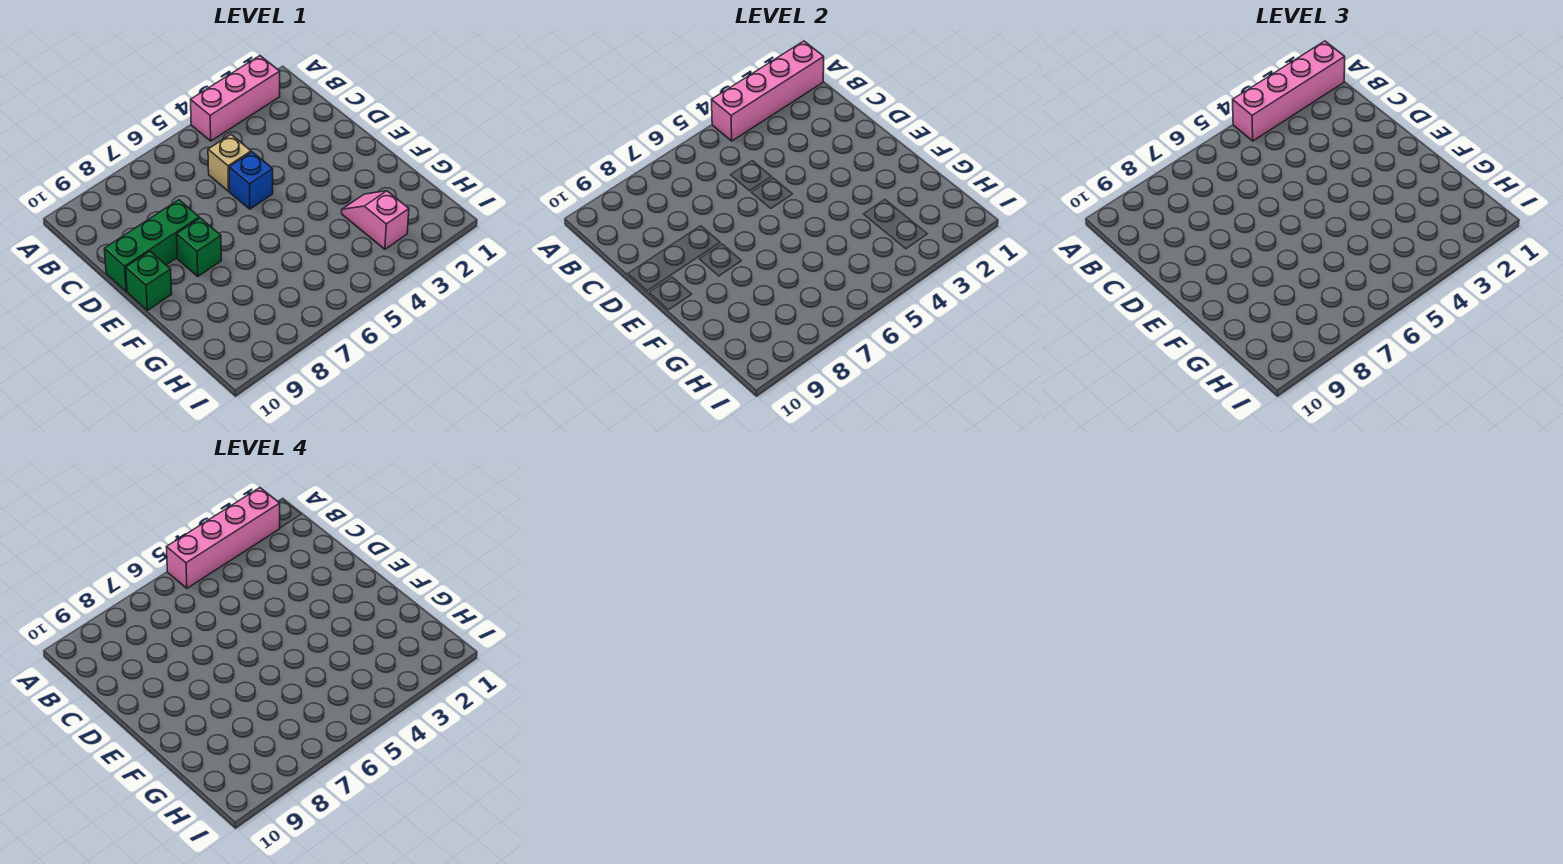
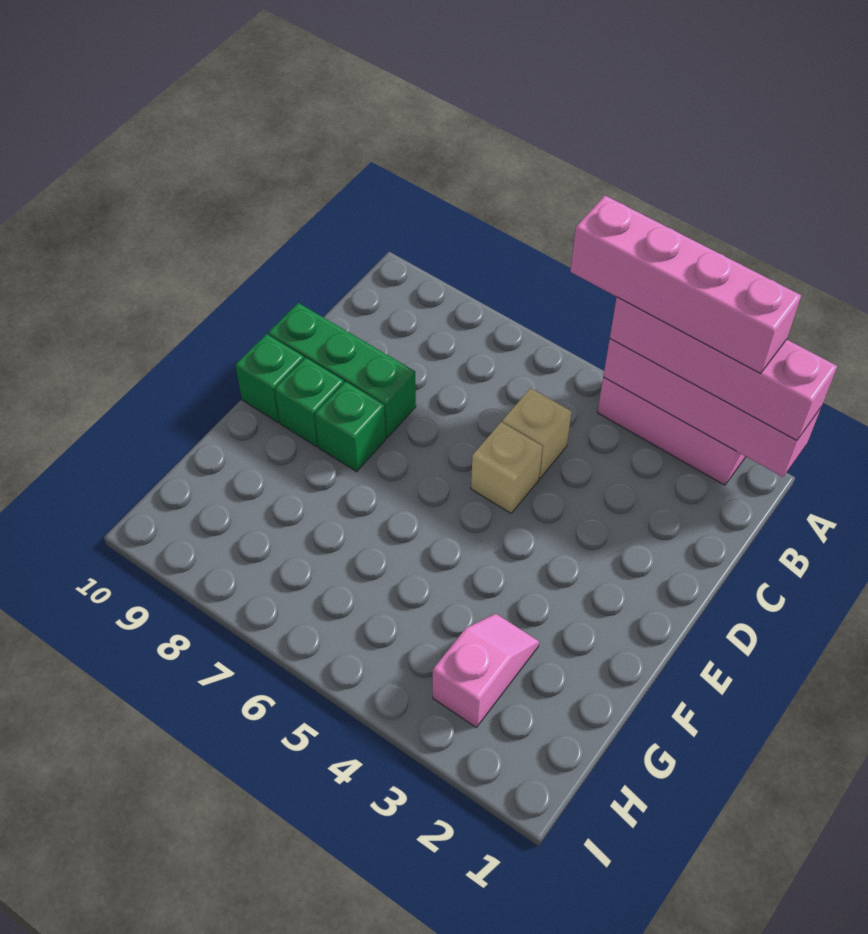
blue 1x1 brick [229,152,273,209] -> tan 1x1 brick [471,422,543,513]
none -> green 1x1 brick [275,357,344,447]

